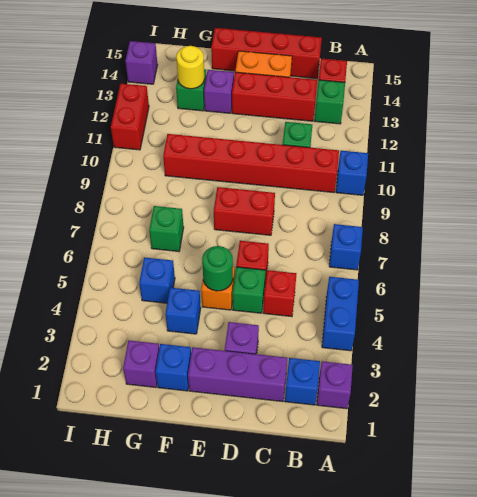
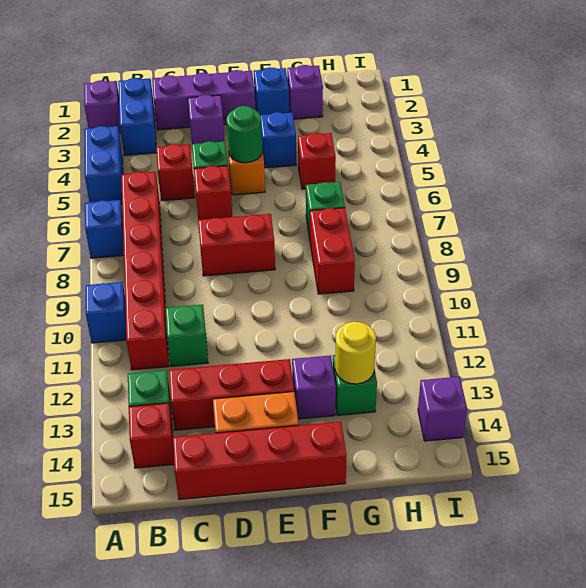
blue 1x1 brick [285,358,320,405] -> blue 1x2 brick [118,78,157,156]
red 1x6 brick [163,134,339,193] -> red 1x6 brick turned to [121,172,169,370]
blue 1x1 brick [139,257,175,303] -> red 1x1 brick [298,133,336,189]
red 1x2 brick [111,84,149,150] -> red 1x2 brick moved to [310,208,355,294]

